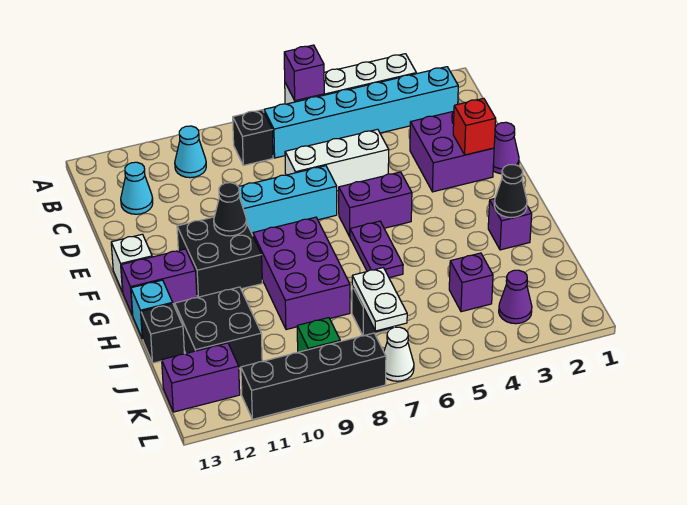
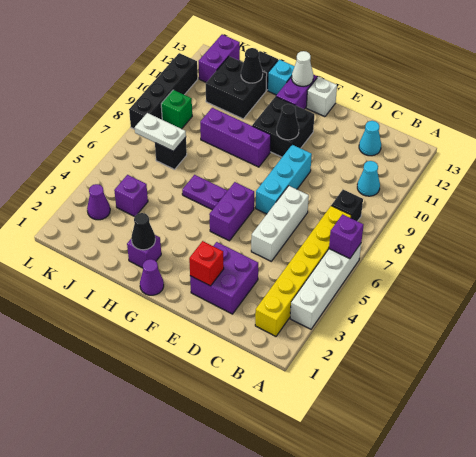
cyan 1x6 brick [264,67,458,158] -> yellow 1x6 brick [255,206,351,336]
purple 1x1 cone [493,122,519,174] -> purple 1x1 cone moved to [140,259,164,295]
purple 2x3 brick [253,217,350,330] -> purple 1x3 brick [200,108,271,167]
none -> black 1x1 cone [241,48,263,83]
white 1x1 cone [384,327,414,381] -> white 1x1 cone moved to [292,51,313,86]

